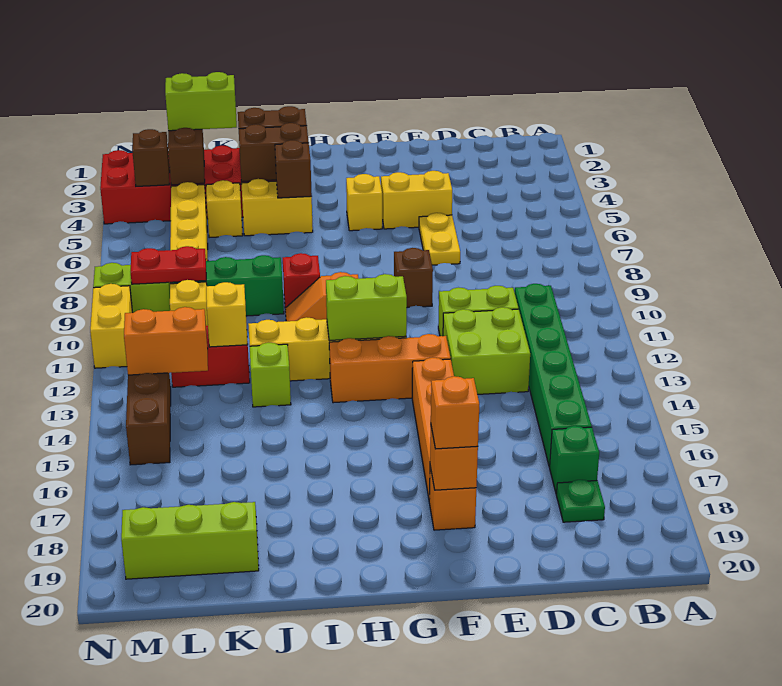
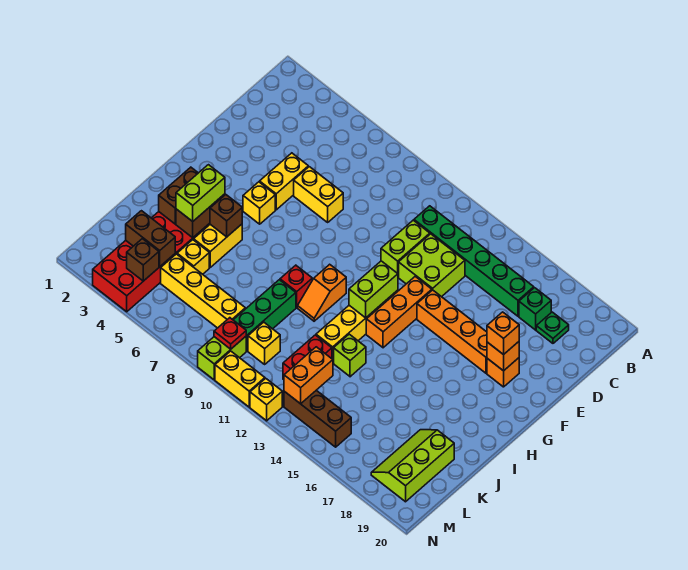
yellow 1x2 plate [419,213,460,265] -> yellow 1x2 brick [294,167,343,222]
brown 1x1 brick [394,248,433,307] -> none
lime 1x2 brick [165,72,237,131] -> lime 1x2 brick moved to [176,165,225,221]
yellow 1x1 brick [206,282,248,347] -> yellow 1x1 brick moved to [250,378,282,421]
red 1x2 plate [130,246,206,284] -> red 1x1 plate [214,318,246,349]

